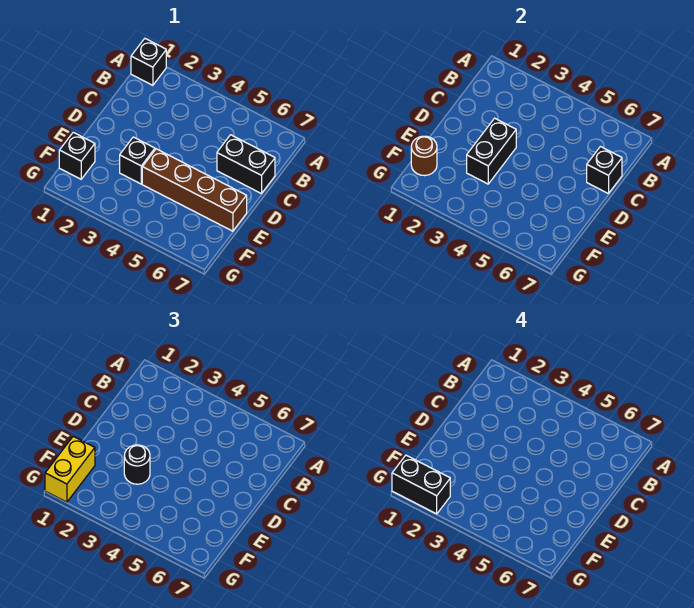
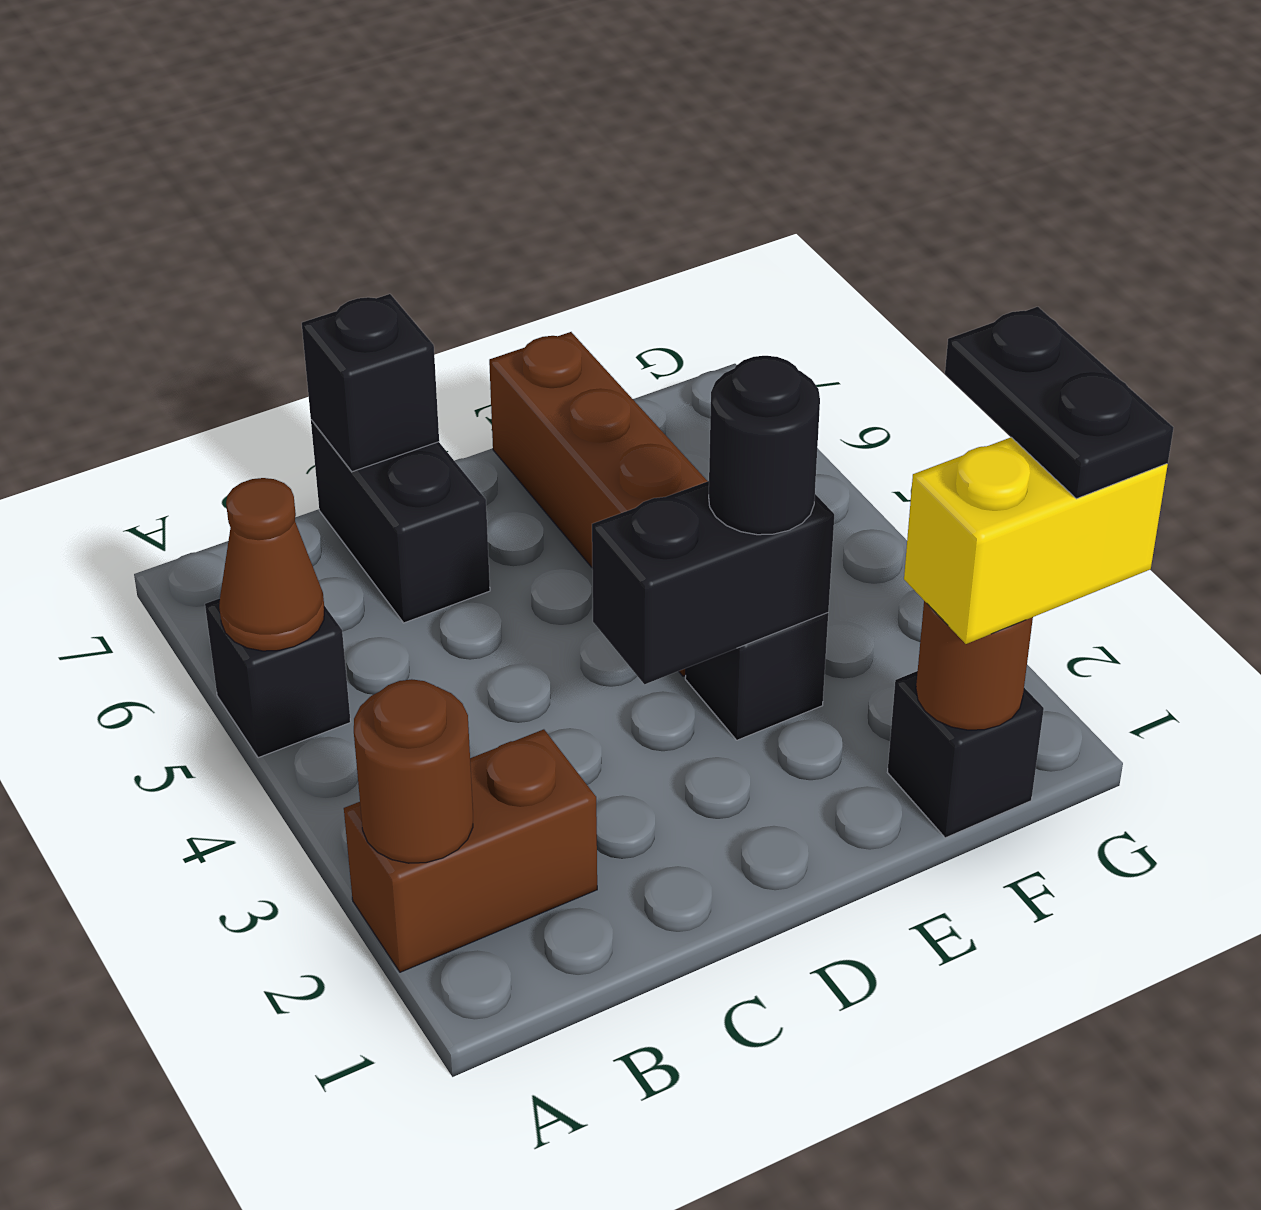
black 1x1 brick [131,39,166,85] -> black 1x1 brick moved to [205,598,351,758]
none -> brown 1x2 brick [344,729,597,972]
none -> brown 1x1 round brick [354,679,473,863]
none -> brown 1x1 cone [219,478,325,651]
black 1x2 brick [392,455,450,514] -> black 1x2 plate [945,307,1173,499]

